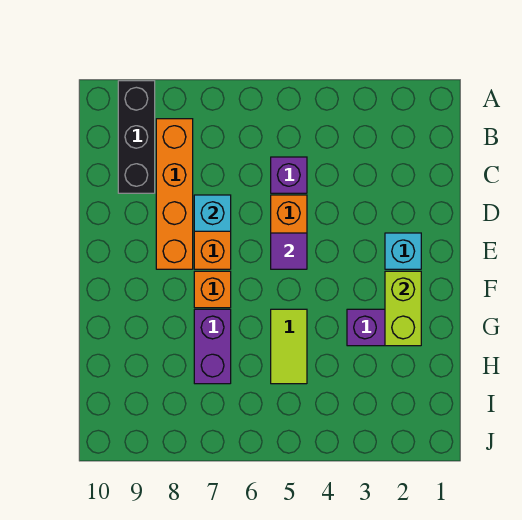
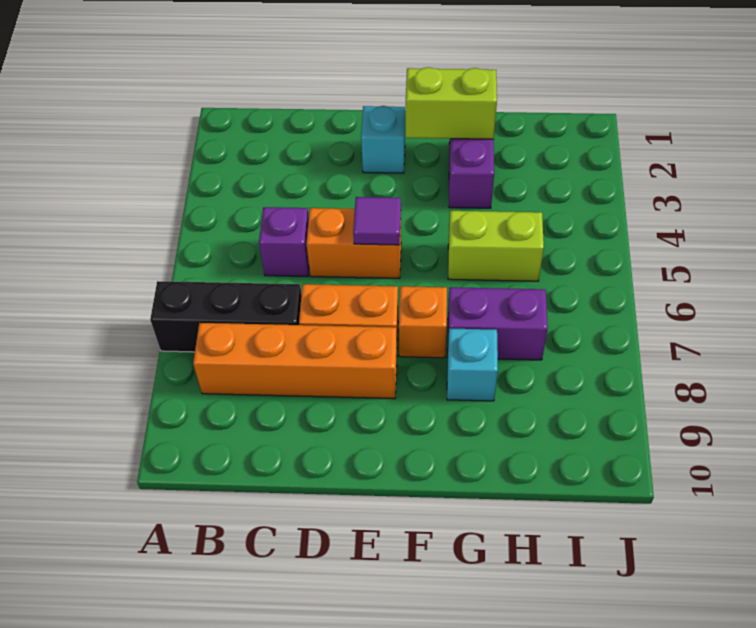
black 1x3 brick [118,81,155,193] -> black 1x3 brick moved to [150,281,302,352]
cyan 1x1 brick [194,195,231,231] -> cyan 1x1 brick moved to [447,328,498,401]
lime 1x2 tile [271,309,307,384] -> lime 1x2 brick [448,211,544,281]

